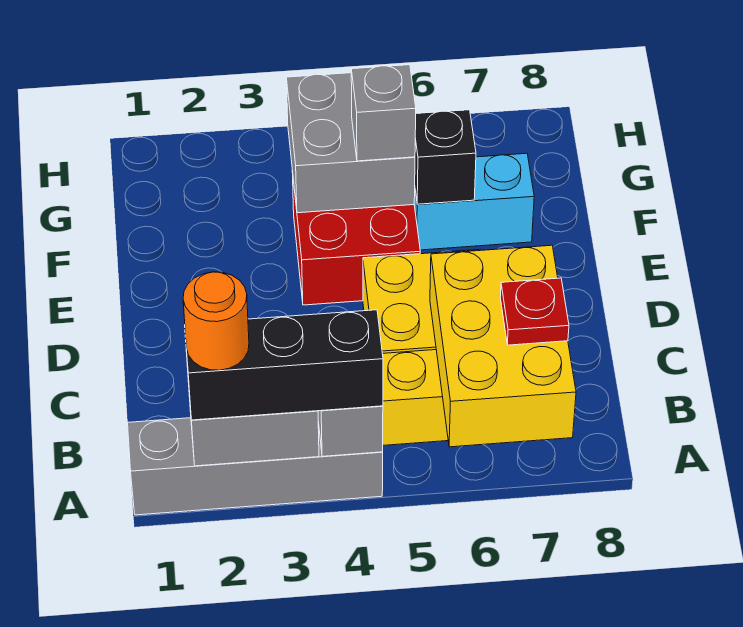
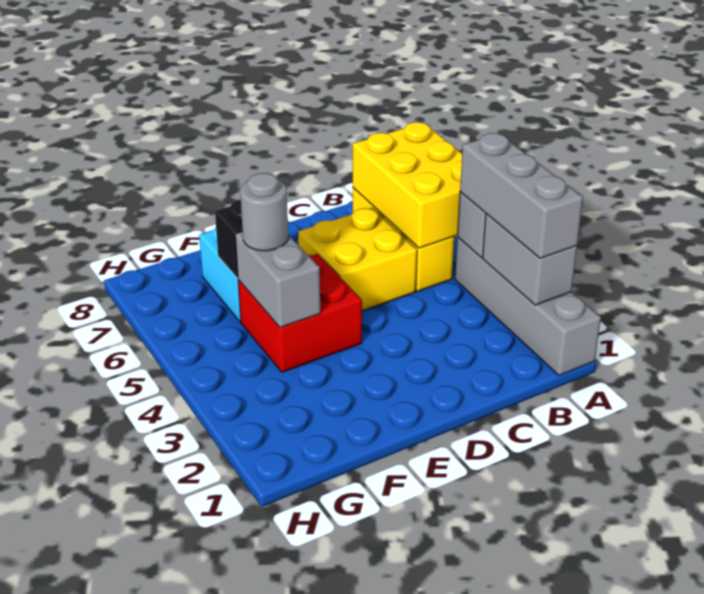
black 1x3 brick [185,310,383,420] -> grey 1x3 brick [460,133,583,258]
orange 1x1 round brick [183,272,249,370] -> none
yellow 2x3 brick [430,245,576,447] -> yellow 2x3 brick turned to [353,122,462,248]
red 1x1 plate [500,278,569,345] -> none
grey 2x2 brick [286,73,415,213] -> grey 1x2 brick [235,231,320,327]
grey 1x1 brick [351,65,416,161] -> grey 1x1 round brick [240,173,288,251]

